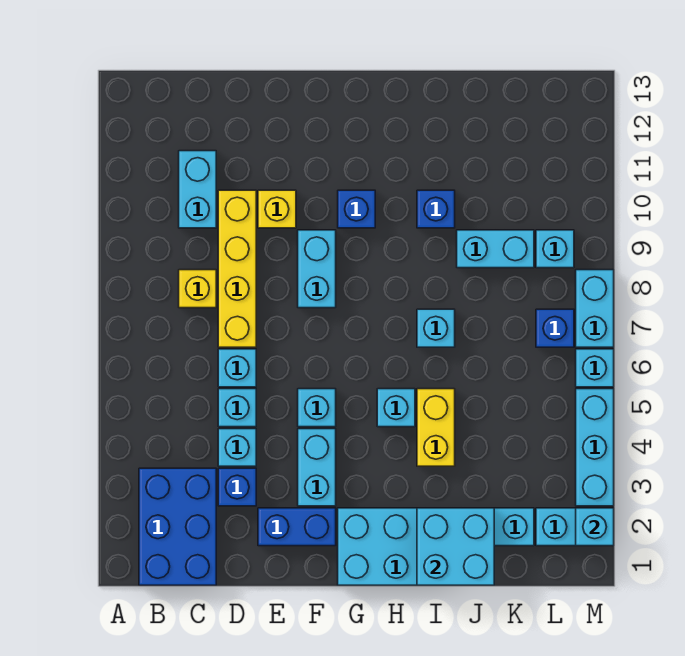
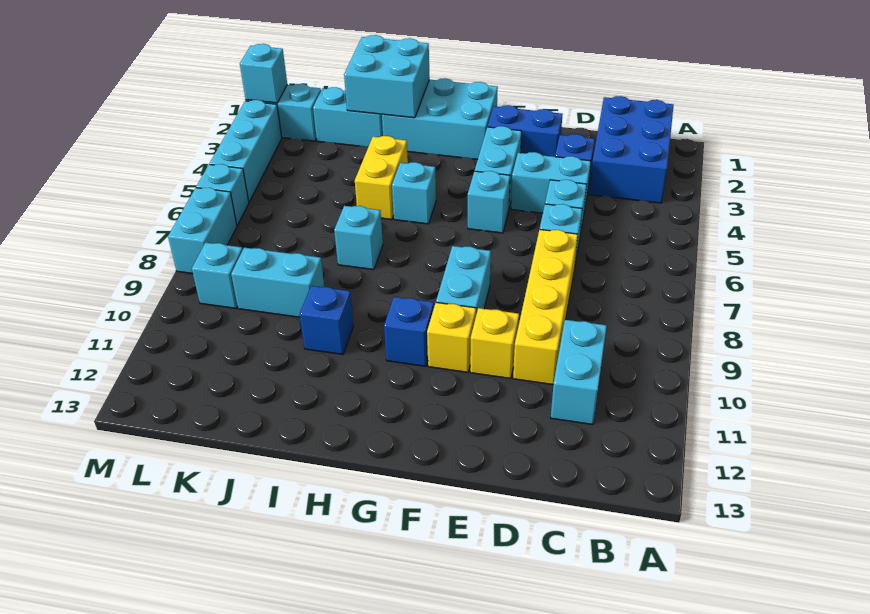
yellow 1x1 brick [179,270,216,308] -> yellow 1x1 brick moved to [427,302,476,372]
cyan 1x1 brick [218,429,256,466] -> cyan 1x2 brick [511,152,591,217]
blue 1x1 brick [536,309,574,347] -> none

